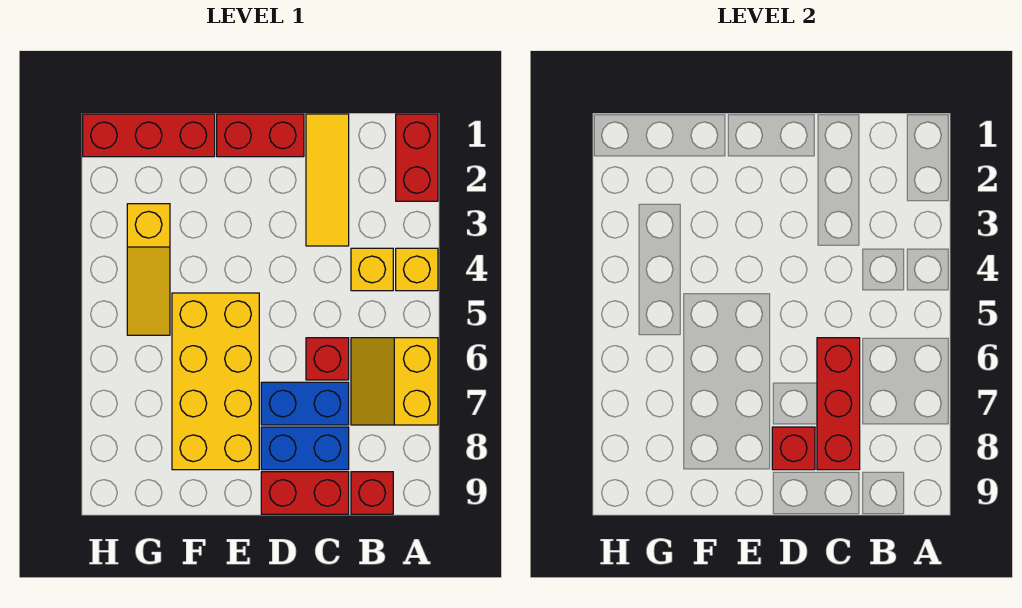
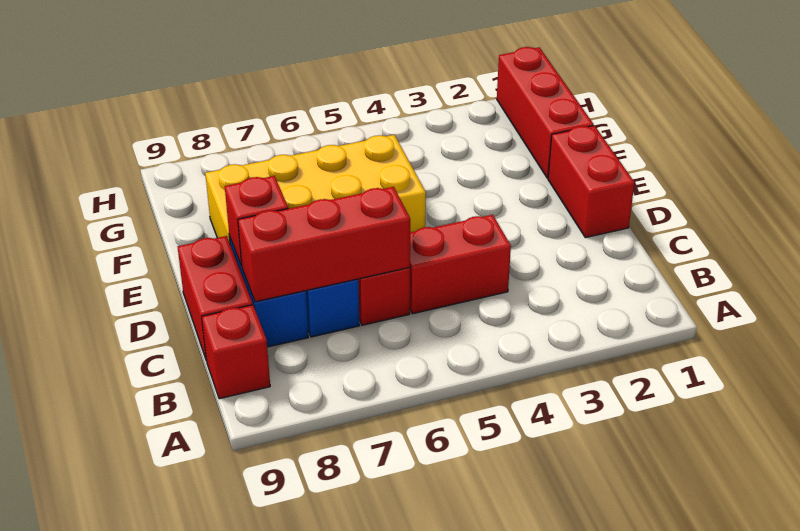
red 1x2 brick [396,114,438,201] -> red 1x2 brick moved to [410,215,511,314]
yellow 1x1 brick [396,248,438,291] -> none
yellow 2x2 slope [351,338,438,425] -> none
yellow 1x1 brick [351,248,393,291] -> none
yellow 1x3 tile [306,114,349,246] -> none
yellow 1x3 slope [127,204,170,335] -> none

